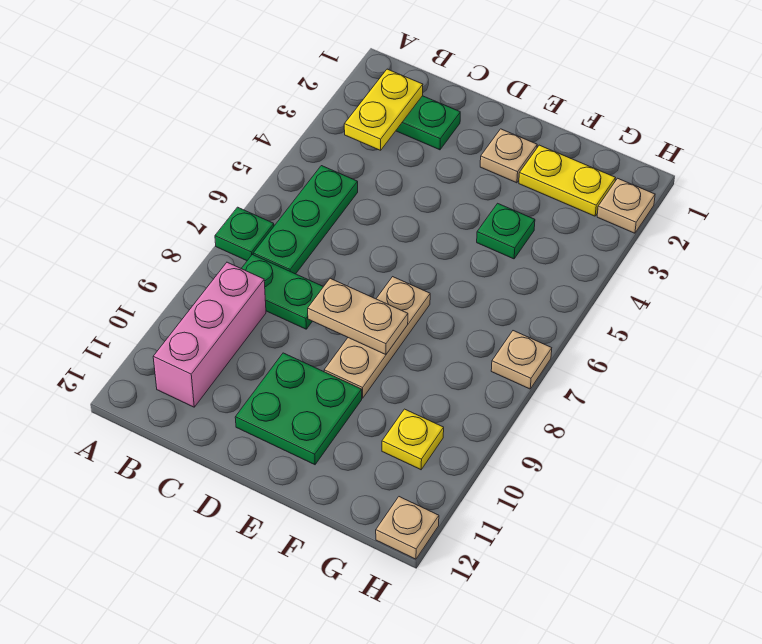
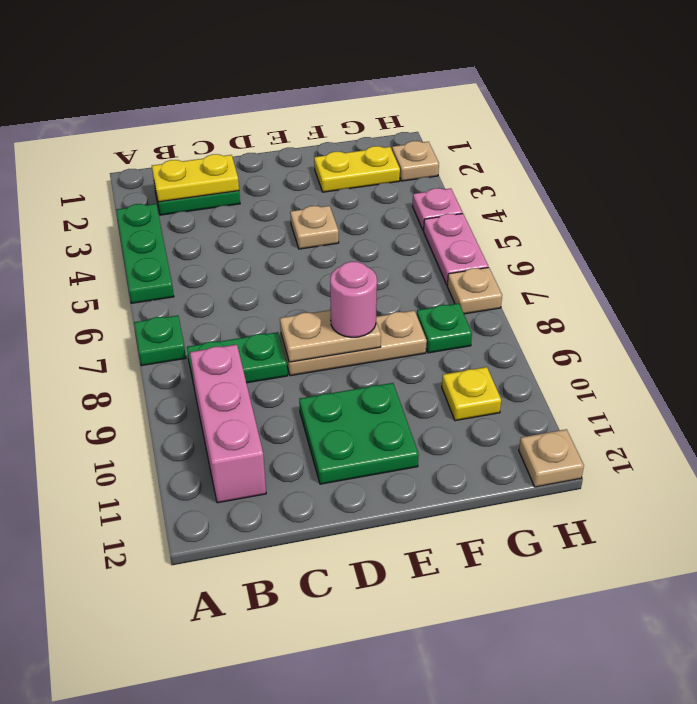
yellow 1x2 plate [344,69,423,150] -> yellow 1x2 plate turned to [152,154,239,202]
green 1x3 plate [253,166,358,274] -> green 1x3 plate moved to [116,204,174,303]
tan 1x1 plate [480,129,537,183] -> tan 1x1 plate moved to [290,206,339,249]
tan 1x3 plate [324,277,430,398] -> tan 1x3 plate turned to [281,311,427,376]
none -> pink 1x1 round brick [330,262,377,337]
green 1x1 plate [477,203,535,259] -> green 1x1 plate moved to [417,303,472,353]
none -> pink 1x1 plate [412,188,463,231]
none -> pink 1x2 plate [424,213,488,285]

